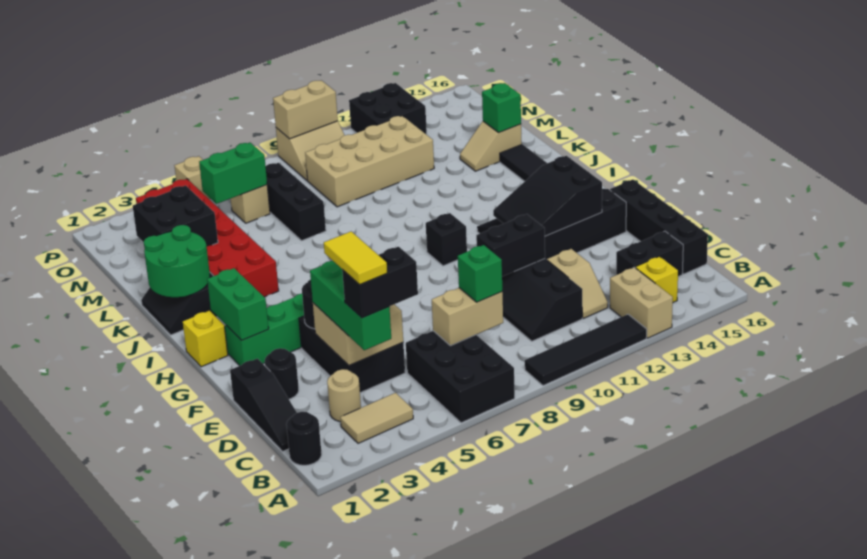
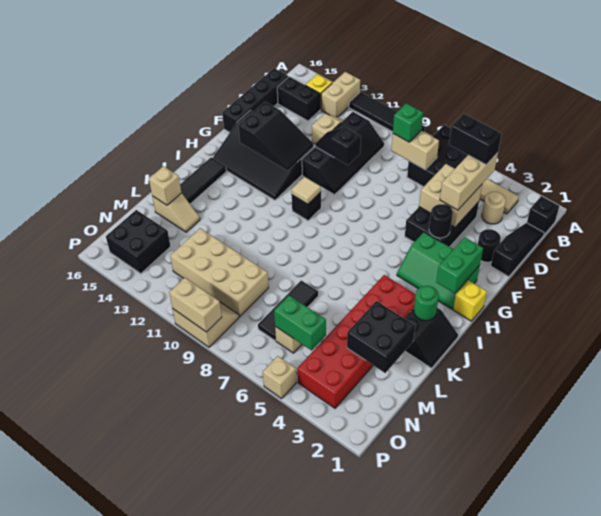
black 1x1 round brick [286,412,322,465] -> black 1x1 brick [527,196,559,235]
green 1x3 brick [310,261,391,350] -> tan 1x3 brick [440,153,498,210]
yellow 1x2 tile [324,232,387,285] -> none
black 1x2 brick [476,214,545,276] -> black 1x2 slope [315,127,361,165]
none -> tan 1x1 tile [291,177,321,204]
green 2x2 round brick [144,225,210,297] -> green 1x1 round brick [414,286,439,321]
black 1x3 brick [266,163,326,241] -> black 1x3 tile [258,280,318,341]
green 1x1 brick [482,83,521,133] -> tan 1x1 brick [149,166,181,205]
black 2x2 brick [349,83,427,135] -> black 2x2 brick moved to [106,210,171,274]

